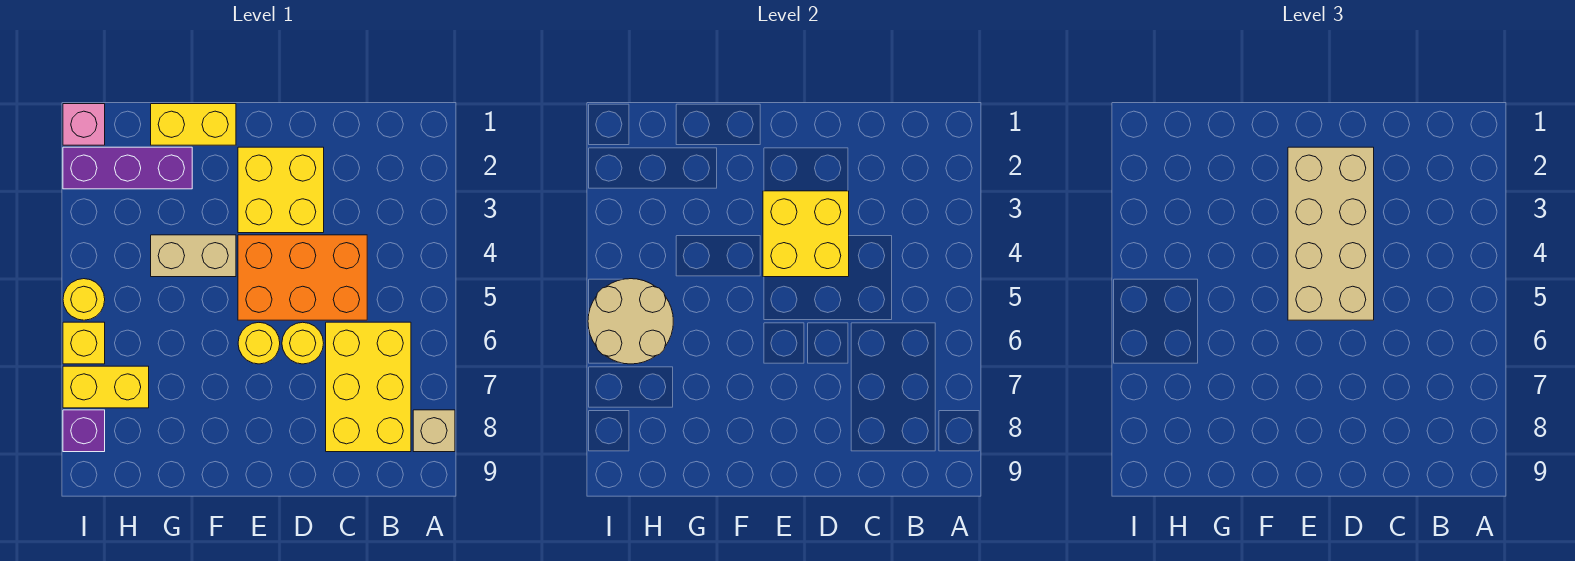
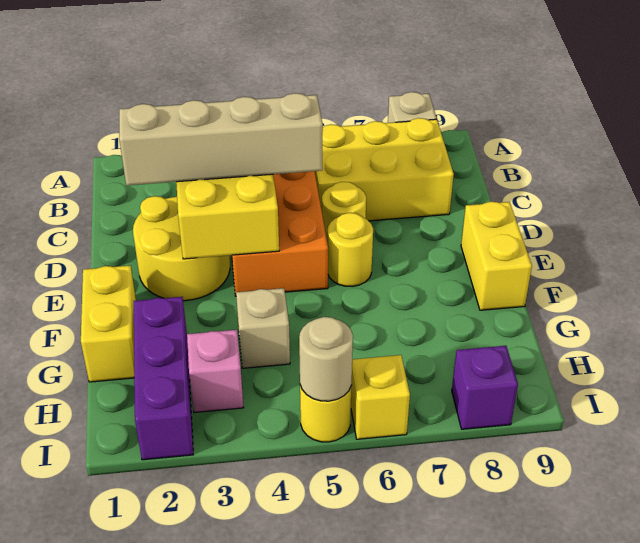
yellow 2x2 brick [238,147,324,233] -> yellow 2x2 round brick [133,196,230,301]
tan 2x4 brick [1288,147,1374,320] -> tan 1x4 brick [119,93,323,185]
tan 1x2 brick [151,235,236,277] -> tan 1x1 brick [236,288,290,368]
tan 2x2 round brick [588,279,673,364] -> tan 1x1 round brick [299,317,353,401]
yellow 1x2 brick [63,366,149,408] -> yellow 1x2 brick moved to [461,202,532,310]
pink 1x1 brick [63,104,105,145] -> pink 1x1 brick moved to [187,330,243,412]

